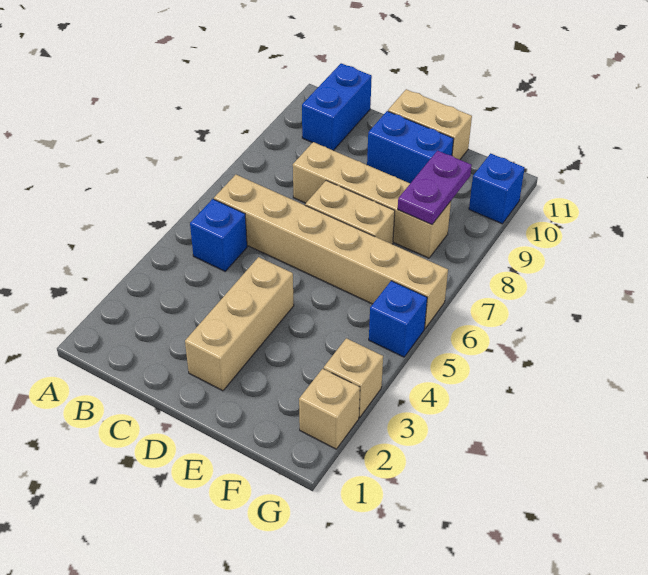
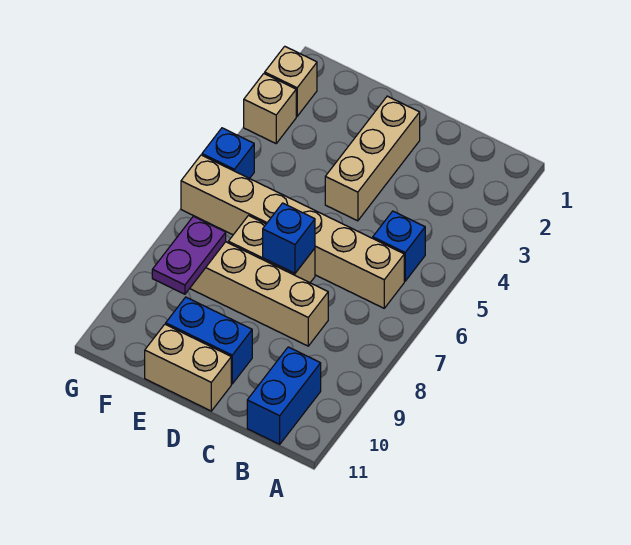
blue 1x1 brick [469,153,525,224] -> blue 1x1 brick moved to [263,203,315,273]

